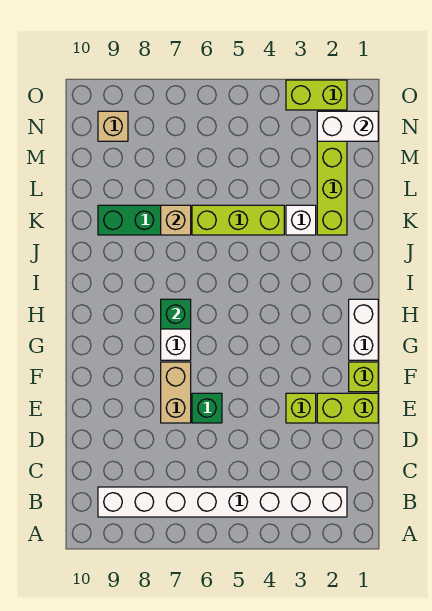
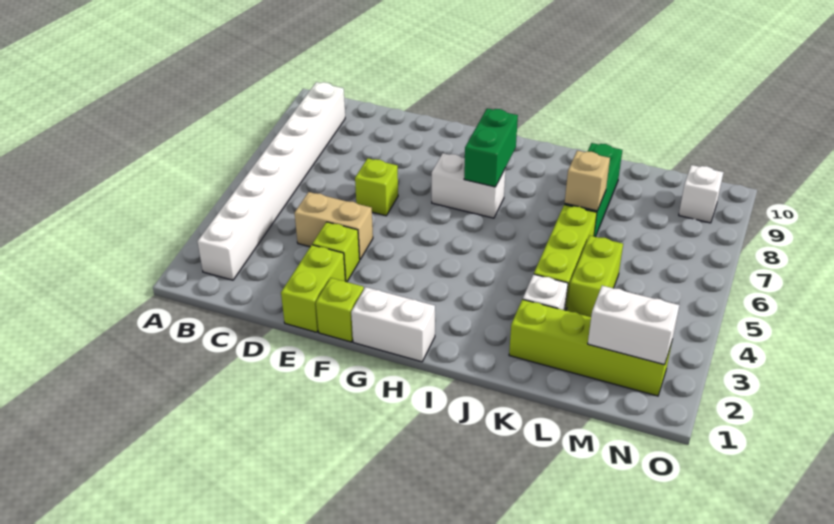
green 1x1 brick [192,393,222,423] -> lime 1x1 brick [355,158,398,216]
tan 1x2 brick [161,362,191,423] -> tan 1x2 brick moved to [295,192,373,259]
green 1x1 brick [161,299,191,329] -> green 1x2 brick [464,108,518,187]
white 1x2 brick [317,111,378,141] -> white 1x2 brick turned to [588,286,679,365]
tan 1x1 brick [98,111,128,141] -> white 1x1 brick [679,165,724,223]
lime 1x2 brick [286,80,347,110] -> lime 1x2 brick moved to [567,236,623,317]

